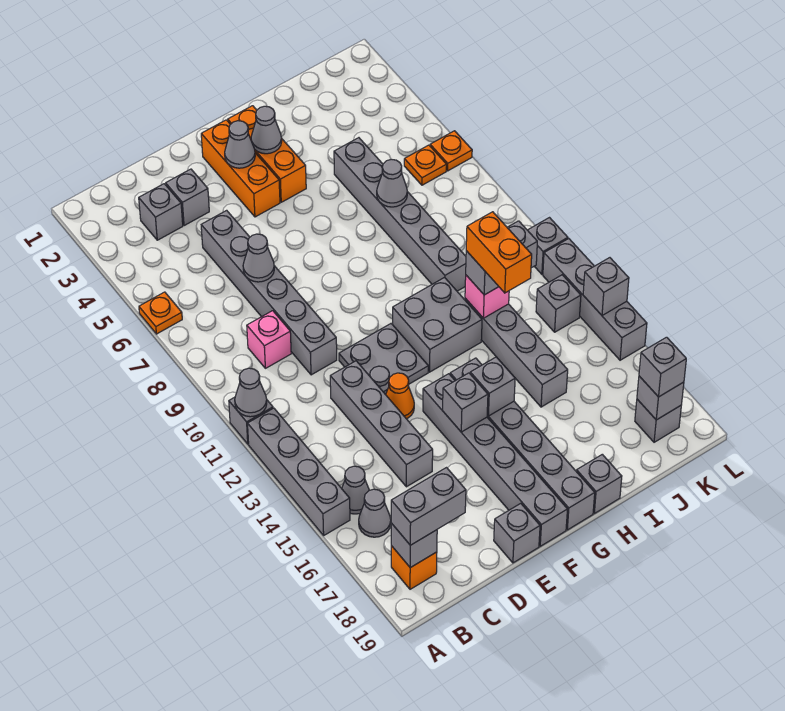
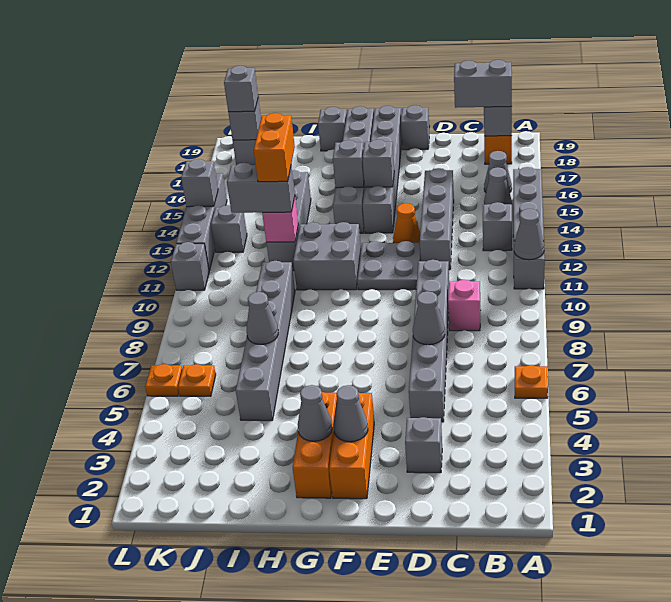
grey 1x1 brick [139,184,183,240] -> grey 1x1 brick moved to [483,202,512,251]

